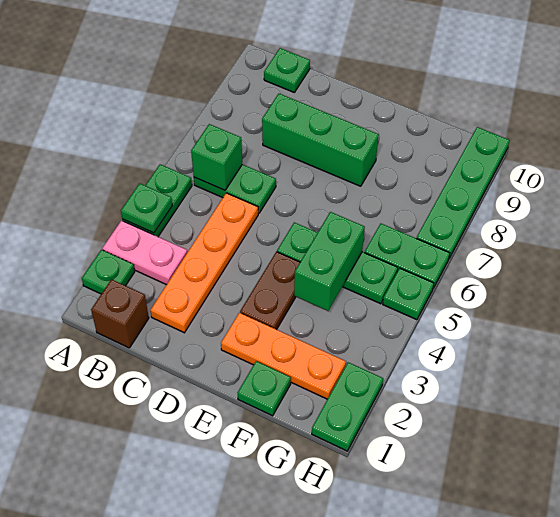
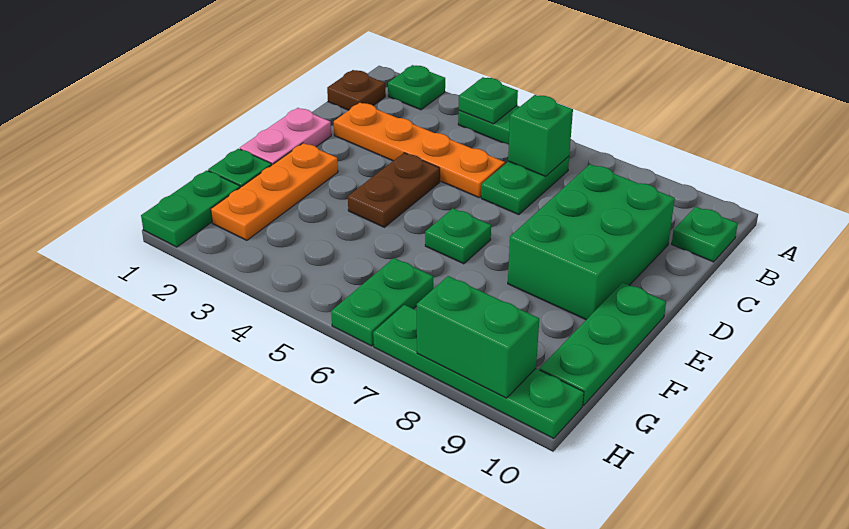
pink 1x2 plate [102,221,187,285] -> pink 1x2 plate moved to [240,108,331,165]
brown 1x1 brick [91,279,149,348] -> brown 1x1 plate [327,70,385,110]
green 1x3 brick [262,94,379,186] -> green 2x3 brick [508,164,675,320]
brown 1x2 plate [240,252,300,330] -> brown 1x2 plate turned to [348,153,440,227]
green 1x3 plate [277,222,398,304] -> green 1x3 plate moved to [540,283,666,405]
green 1x2 brick [294,212,365,311] -> green 1x2 brick moved to [417,276,539,398]
green 1x2 plate [312,362,383,451] -> green 1x2 plate turned to [141,170,240,247]
green 1x1 plate [383,268,434,320] -> green 1x1 plate moved to [425,208,491,264]

